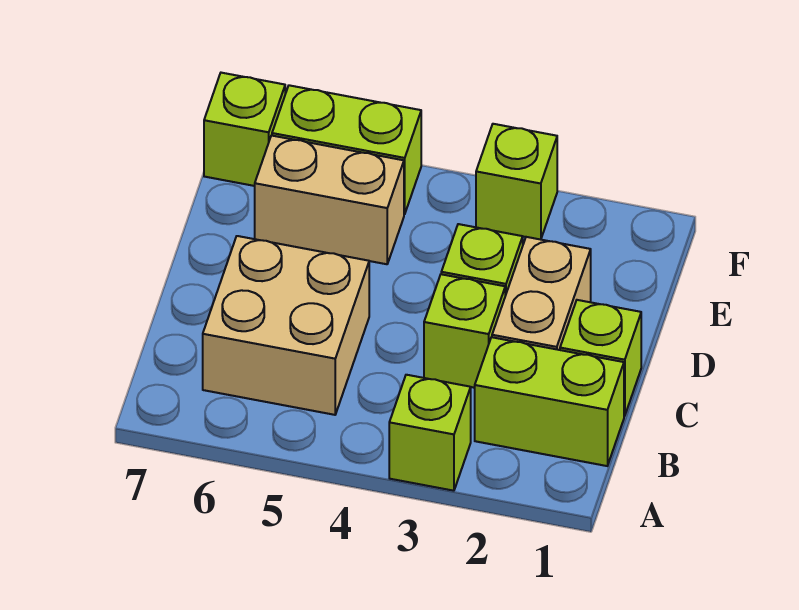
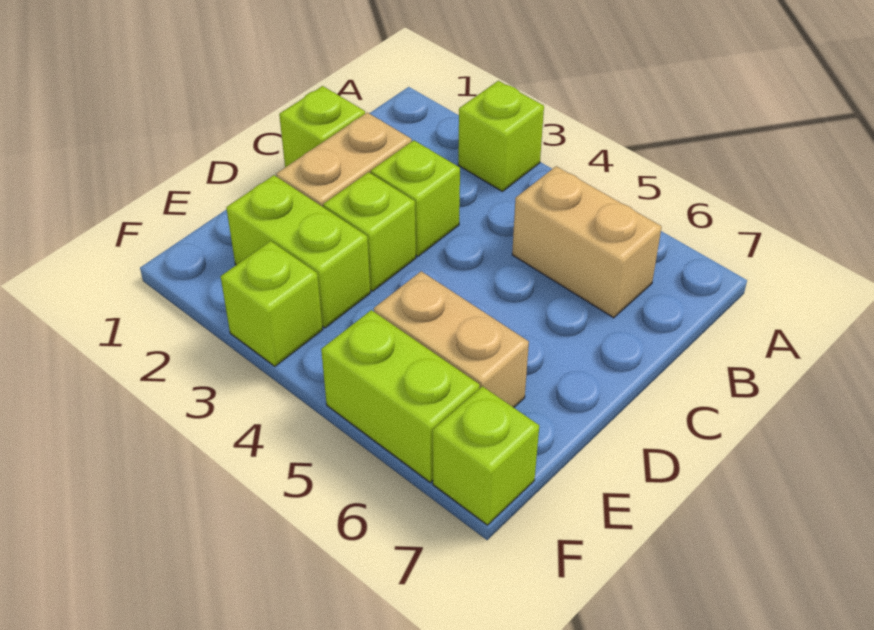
lime 1x2 brick [475,337,624,466] -> lime 1x2 brick moved to [226,175,370,328]
tan 2x2 brick [203,236,369,415] -> tan 1x2 brick [512,166,662,318]

